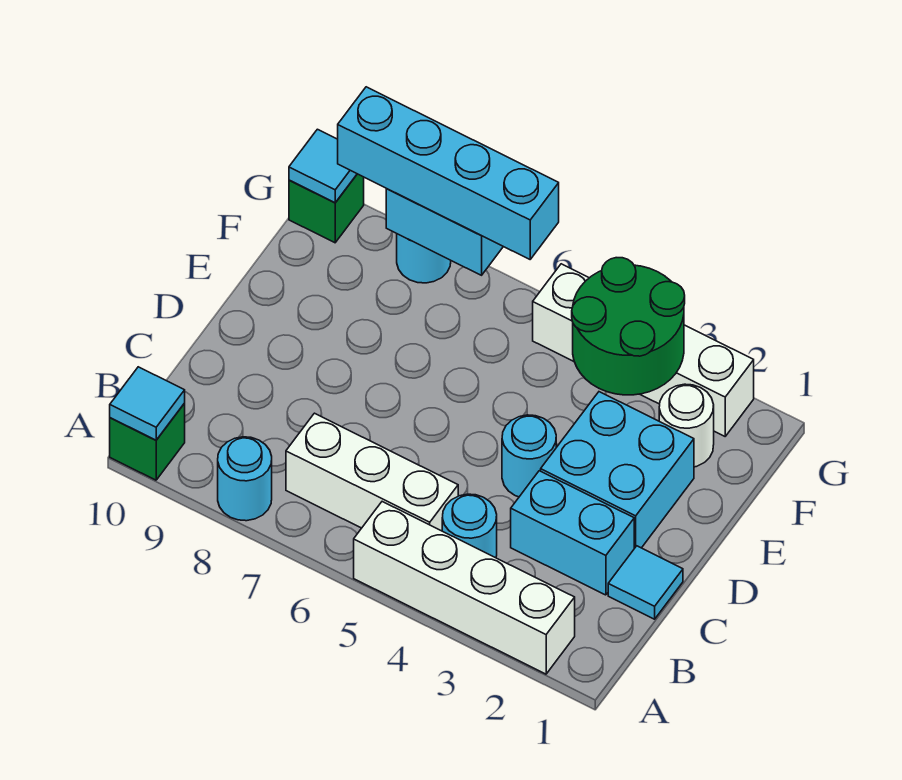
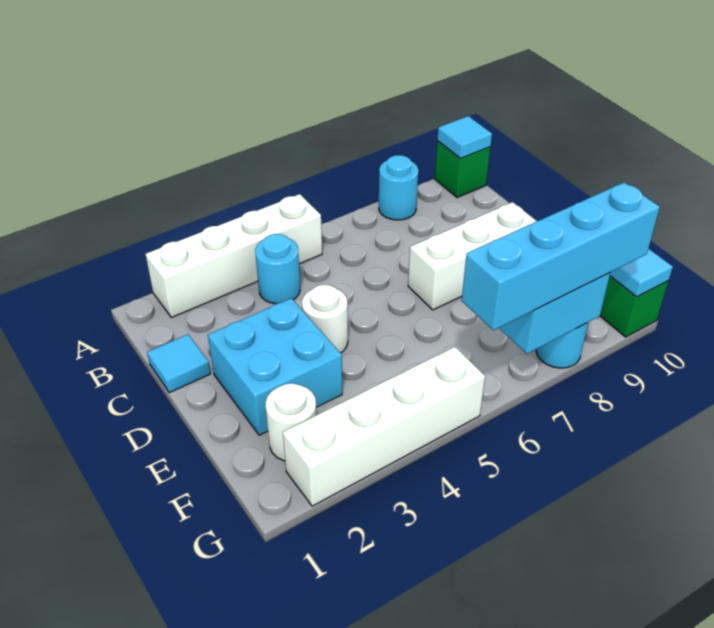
white 1x3 brick [286,413,458,531] -> white 1x3 brick moved to [408,202,536,310]
cyan 1x2 brick [511,471,634,595] -> none
cyan 1x1 round brick [502,415,556,497] -> white 1x1 round brick [302,285,348,353]
green 2x2 round brick [572,258,685,395] -> none

